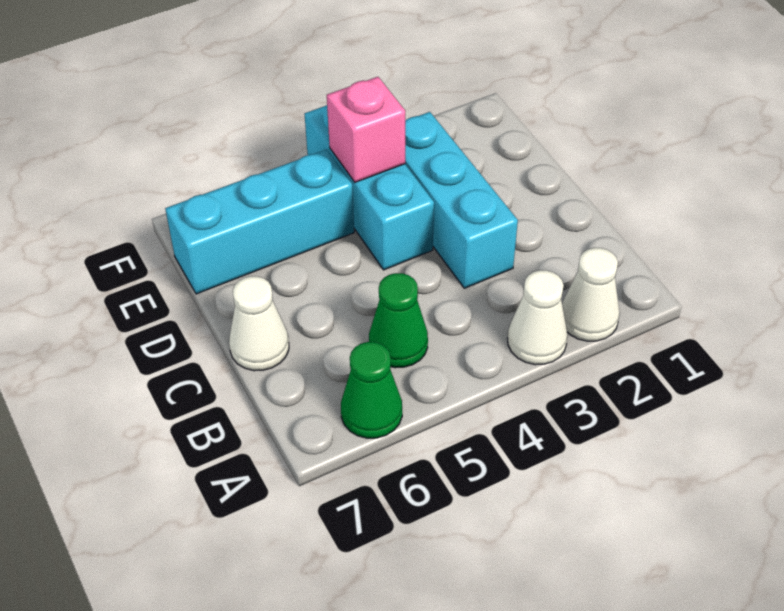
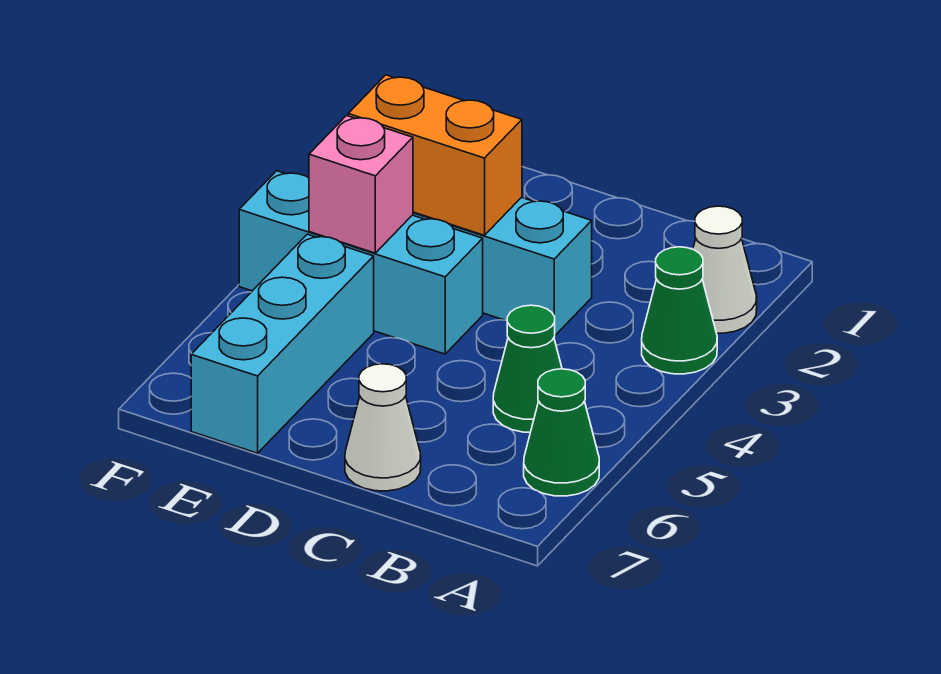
white 1x1 cone [507,270,568,365] -> green 1x1 cone [642,247,717,374]
none -> orange 1x2 brick [348,75,522,235]

